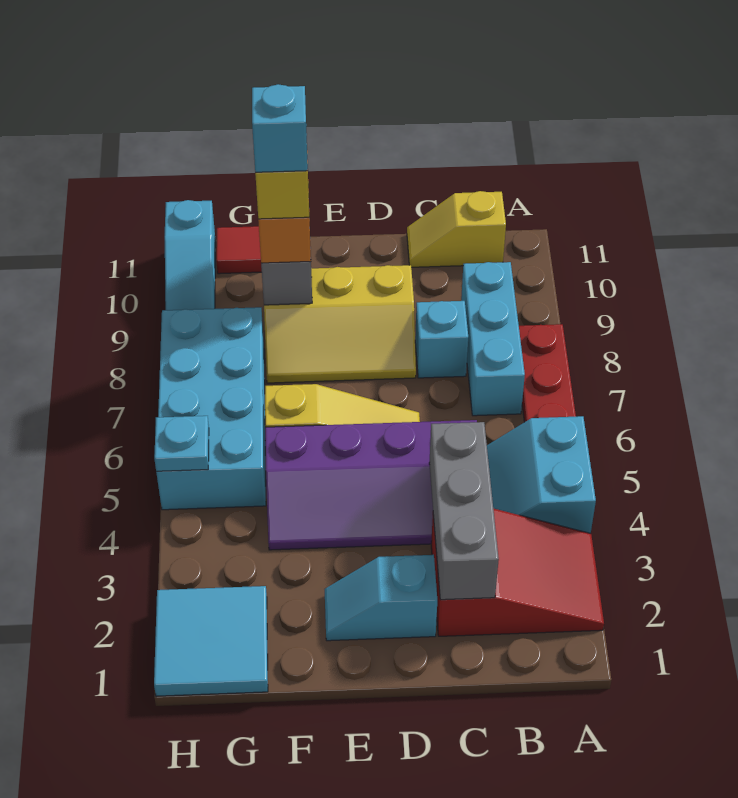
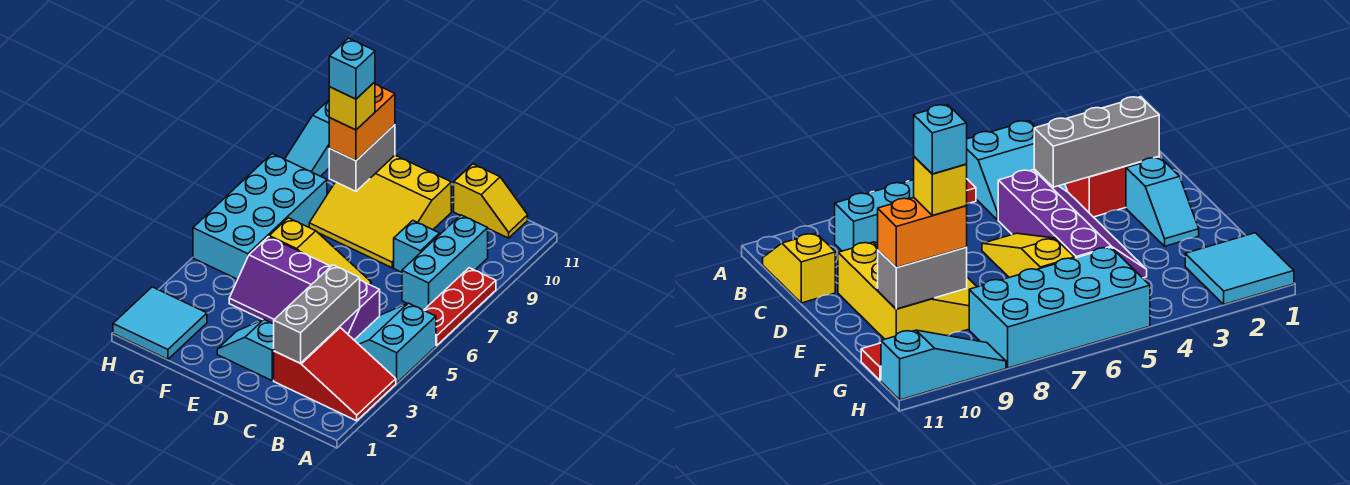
yellow 1x2 slope [407,191,506,267] -> yellow 1x2 slope turned to [454,164,528,238]
yellow 2x3 slope [264,265,416,383] -> yellow 3x3 slope [309,155,451,268]
cyan 1x1 plate [154,416,209,471] -> none

